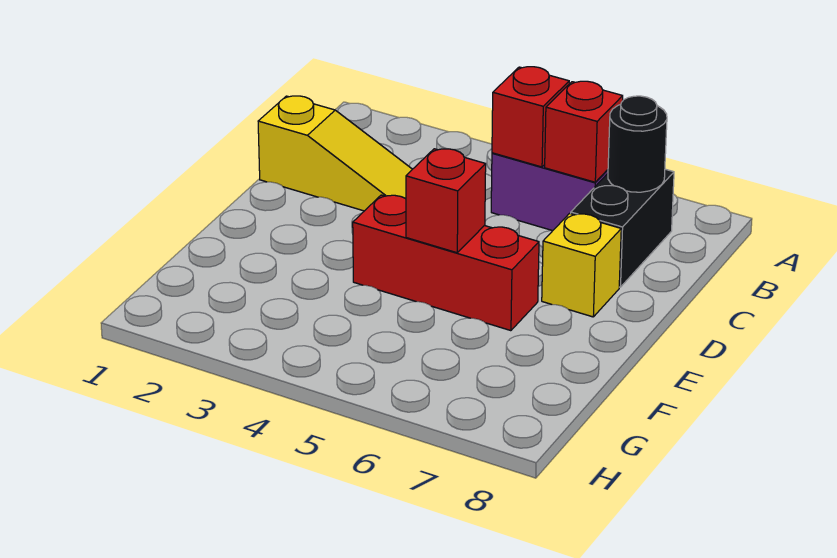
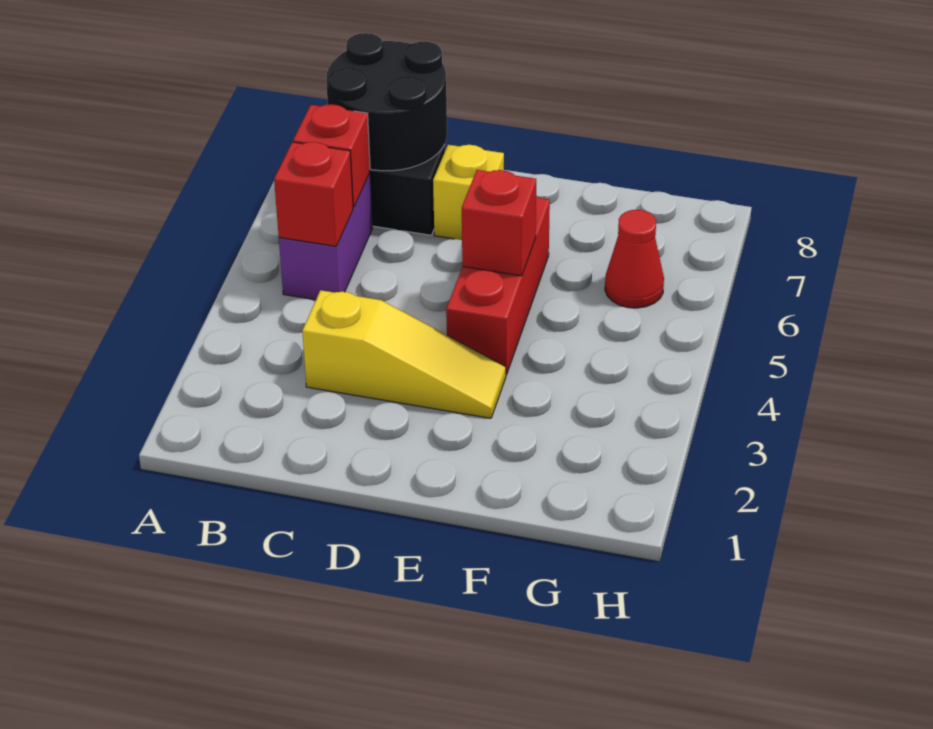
black 1x1 round brick [608,96,667,192] -> black 2x2 round brick [326,33,447,171]
yellow 1x3 slope [258,96,412,211] -> yellow 1x3 slope turned to [302,290,506,418]
none -> red 1x1 cone [605,210,664,308]

